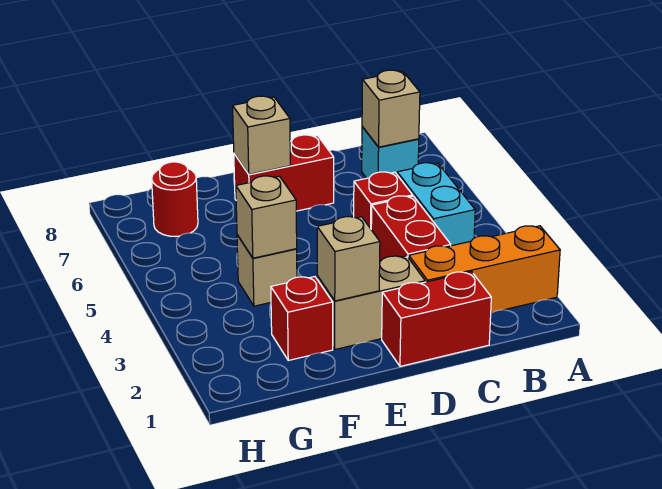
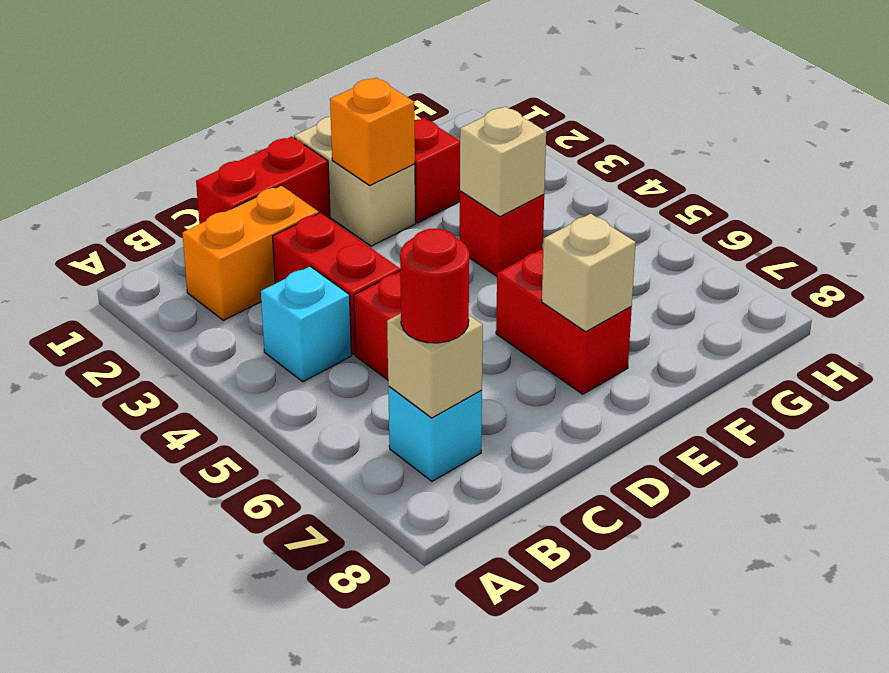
orange 1x3 brick [409,226,560,313] -> orange 1x2 brick [182,185,319,320]
cyan 1x2 brick [397,163,475,246] -> cyan 1x1 brick [261,266,351,382]
tan 1x2 brick [317,256,425,349] -> tan 1x2 brick turned to [294,116,416,246]
red 1x2 brick [234,135,334,211] -> red 1x2 brick turned to [496,249,632,394]
tan 1x1 brick [317,217,380,301] -> orange 1x1 brick [330,78,415,185]
tan 1x1 brick [237,235,297,306] -> red 1x1 brick [460,191,544,276]
red 1x1 round brick [152,162,198,236] -> red 1x1 round brick moved to [400,229,469,343]

